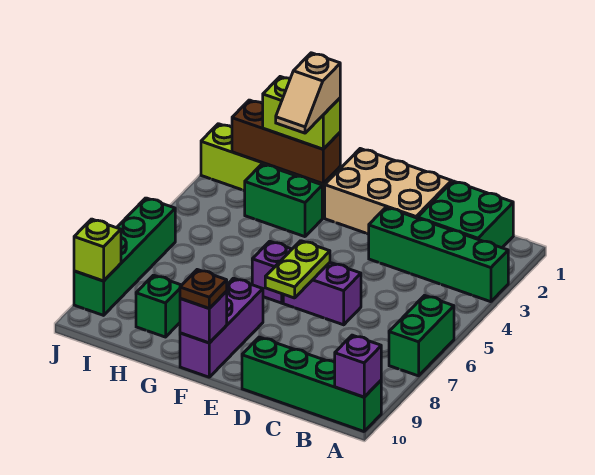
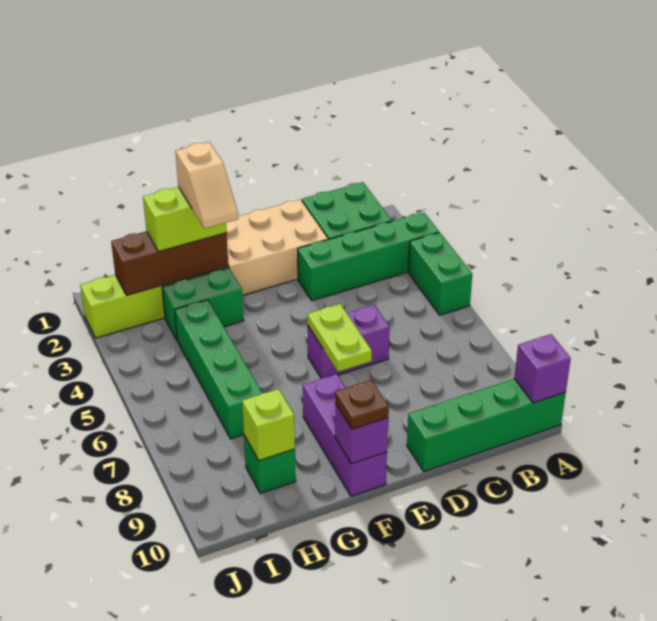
green 1x2 brick [389,296,454,376] -> green 1x2 brick moved to [408,233,472,315]
purple 1x1 brick [252,241,292,303] -> none
green 1x4 brick [74,198,175,315] -> green 1x4 brick moved to [175,300,262,439]
lime 1x1 brick [74,219,121,281] -> lime 1x1 brick moved to [242,389,295,461]

